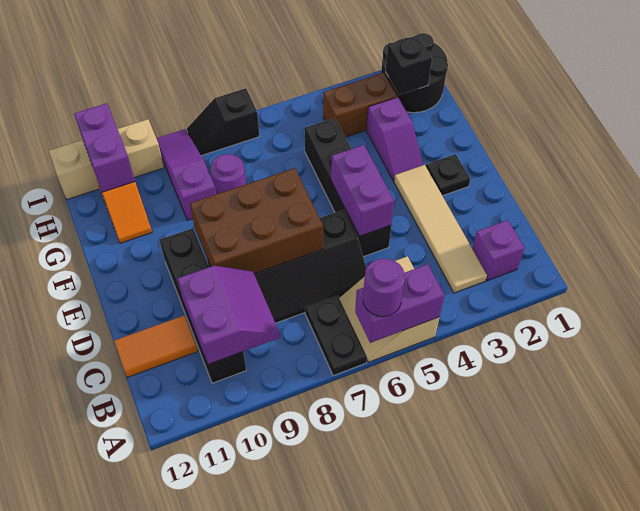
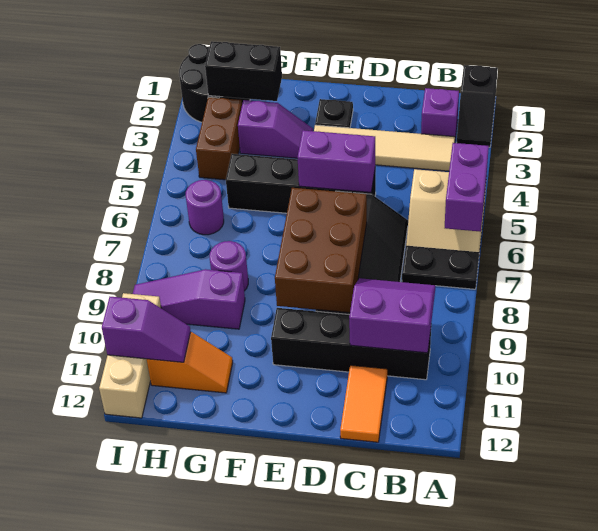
purple 1x1 round brick [363,258,405,316] -> purple 1x1 round brick moved to [186,180,224,235]
black 1x1 brick [386,35,432,95] -> black 1x2 brick [205,41,282,101]
purple 1x2 brick [74,103,135,192] -> purple 1x2 slope [102,297,191,362]
black 1x2 slope [187,88,259,156] -> black 1x2 slope moved to [457,65,498,147]

